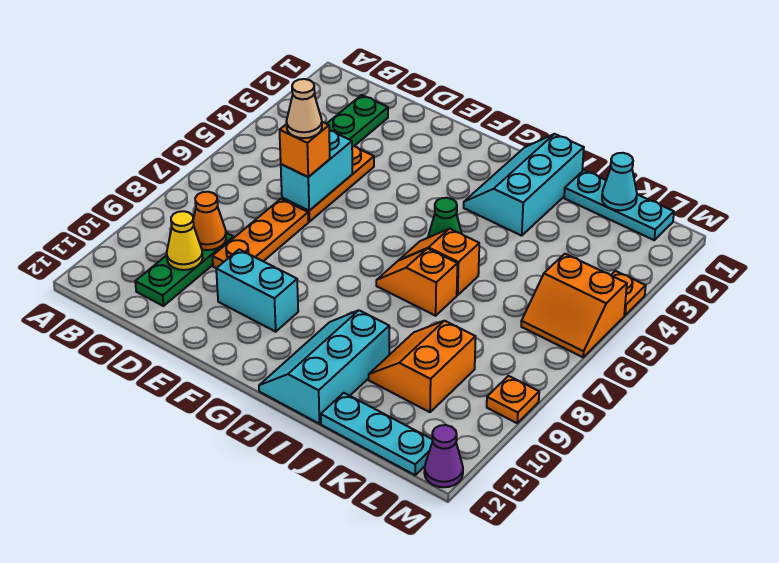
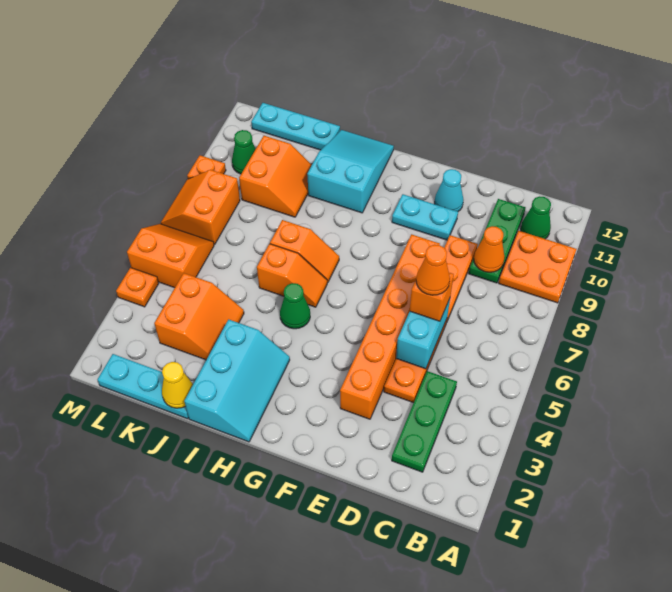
none -> orange 2x2 plate [499,231,576,303]
none -> green 1x1 cone [521,196,551,239]
yellow 1x1 cone [167,211,203,270] -> yellow 1x1 cone moved to [162,362,193,408]
tan 1x1 cone [286,79,322,138] -> orange 1x1 cone [416,245,450,295]
none -> orange 1x6 brick [340,234,440,419]
cyan 1x2 brick [216,249,298,332] -> cyan 1x2 plate [392,194,458,240]
cyan 2x3 slope [259,310,389,424] -> cyan 2x3 slope turned to [307,130,394,213]
none -> orange 2x2 slope [154,273,244,360]
cyan 1x1 cone [602,153,637,210] -> cyan 1x1 cone moved to [435,169,463,211]
none -> orange 2x2 slope [161,170,240,244]
none -> green 1x1 cone [232,130,255,174]
purple 1x1 cone [424,425,463,487] -> none

